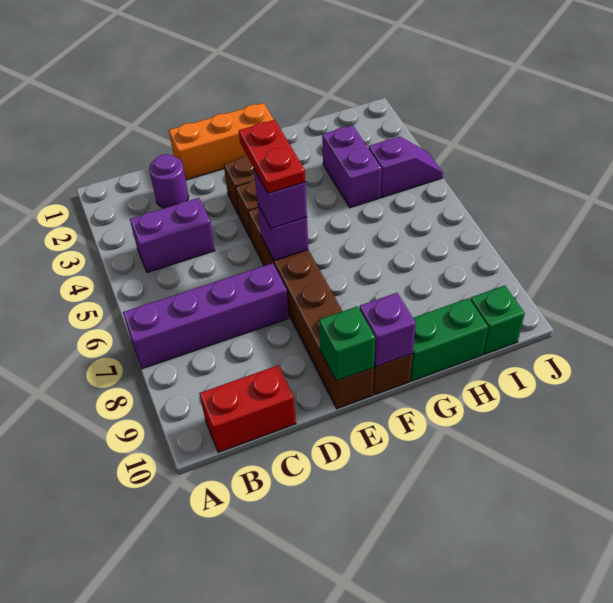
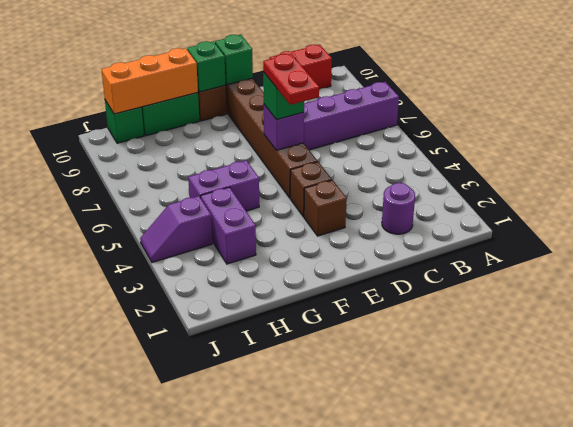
purple 1x2 brick [130,198,215,272] -> purple 1x2 brick moved to [188,160,259,211]
orange 1x3 brick [169,103,274,180] -> orange 1x3 brick moved to [101,48,198,114]
purple 1x1 brick [254,169,307,229] -> green 1x1 brick [263,72,304,120]
purple 1x1 brick [359,293,416,367] -> green 1x1 brick [187,41,226,92]

